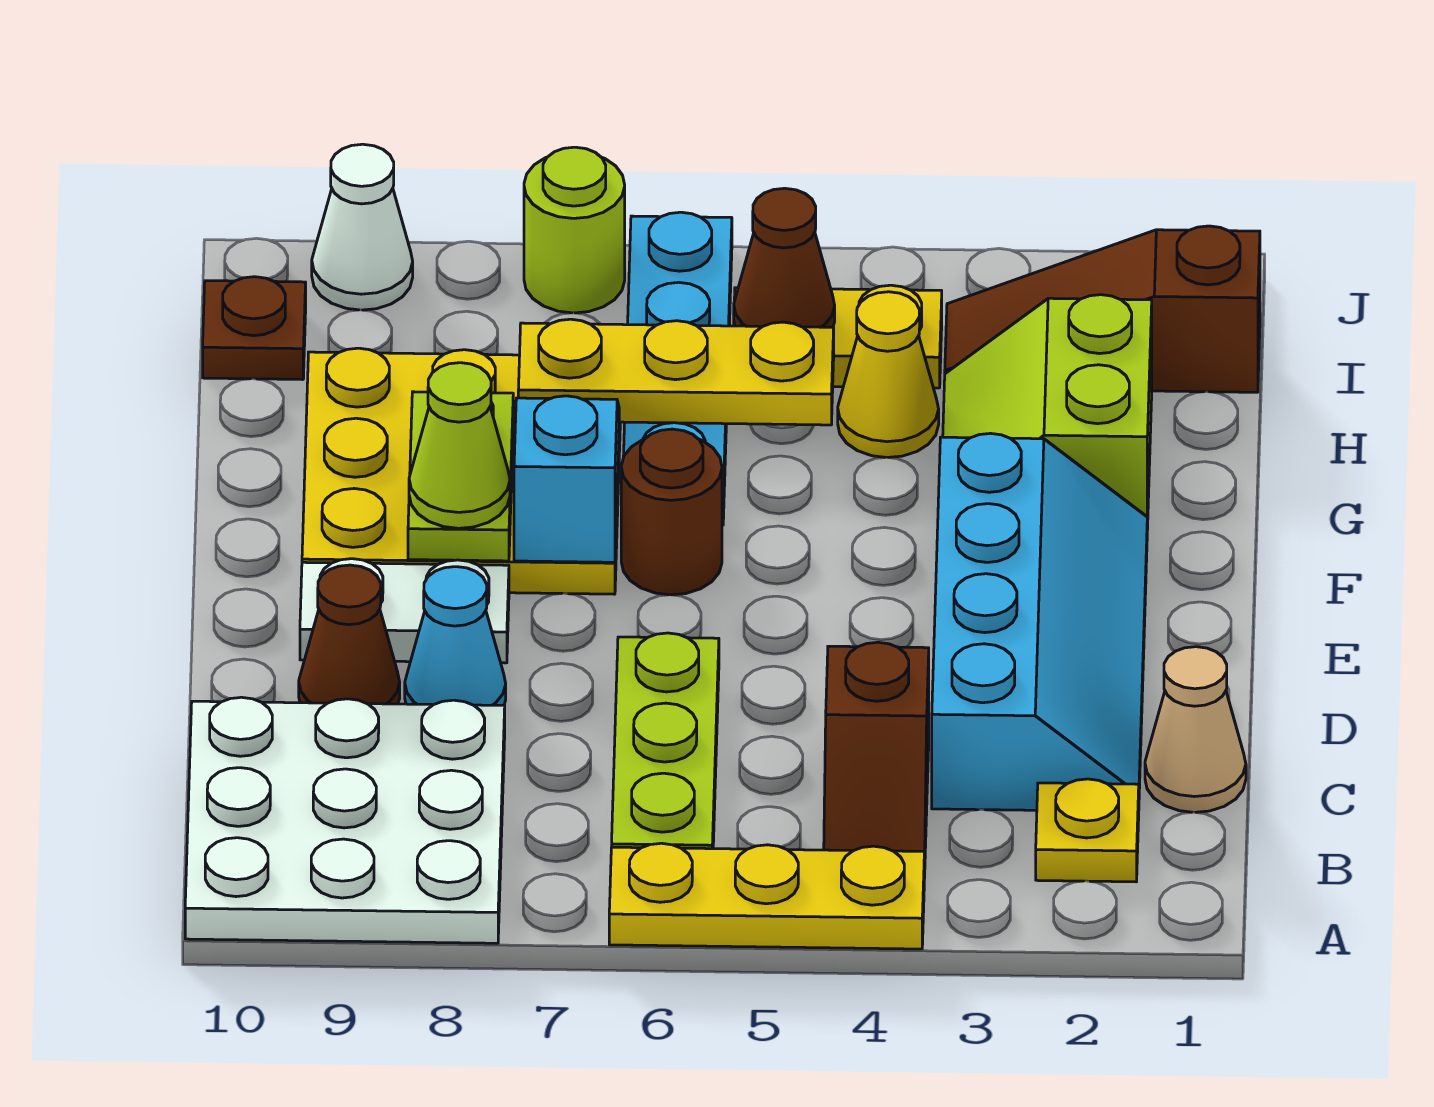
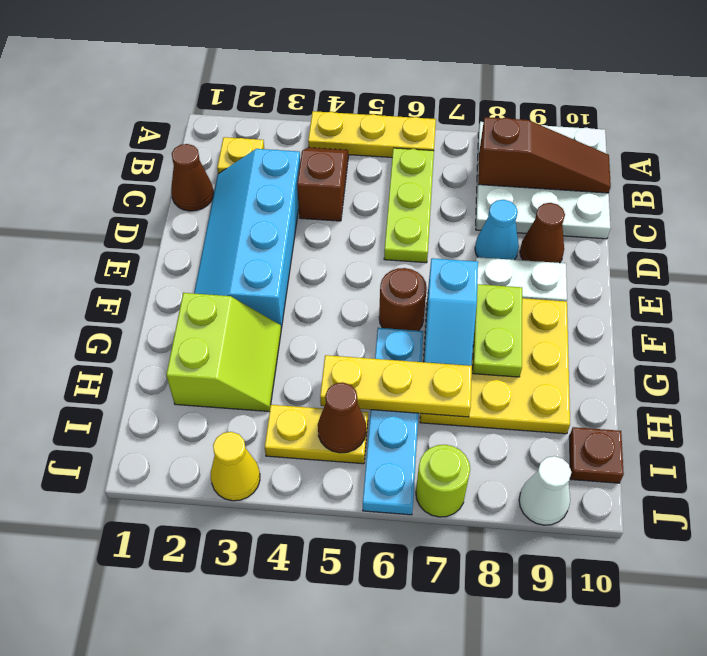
tan 1x1 cone [1145,647,1246,812] -> brown 1x1 cone [171,144,213,211]
lime 1x1 cone [409,363,510,528] -> none
yellow 1x1 cone [838,292,939,457] -> yellow 1x1 cone moved to [211,432,260,501]
brown 1x3 slope [945,226,1260,392] -> brown 1x3 slope moved to [478,117,611,193]

